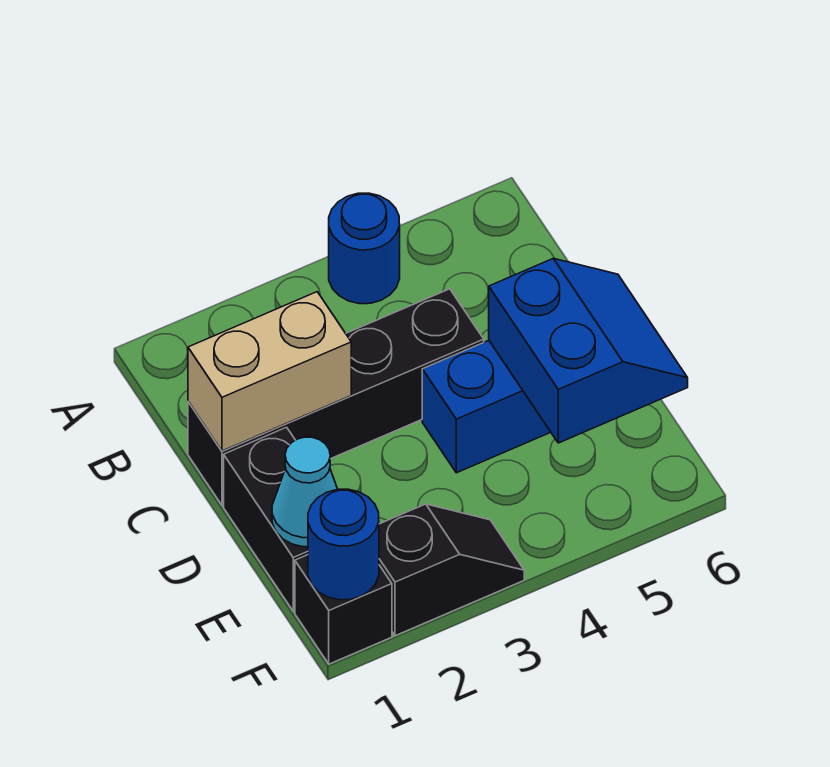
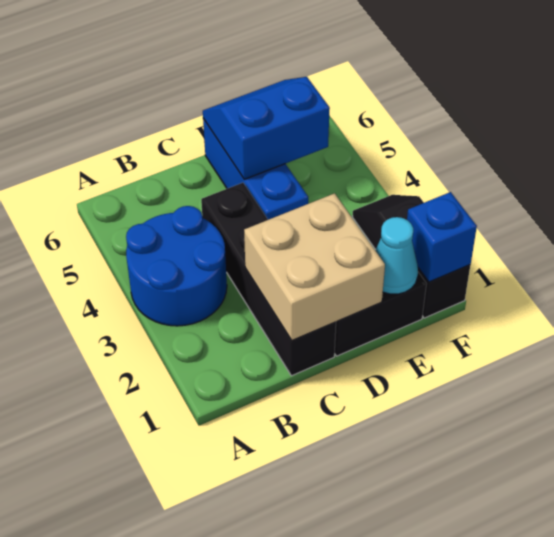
blue 1x1 round brick [329,193,400,304] -> blue 2x2 round brick [126,206,227,326]
tan 1x2 brick [188,292,351,451] -> tan 2x2 brick [244,193,385,341]
blue 1x1 round brick [308,489,379,600] -> blue 1x1 brick [407,192,477,282]

